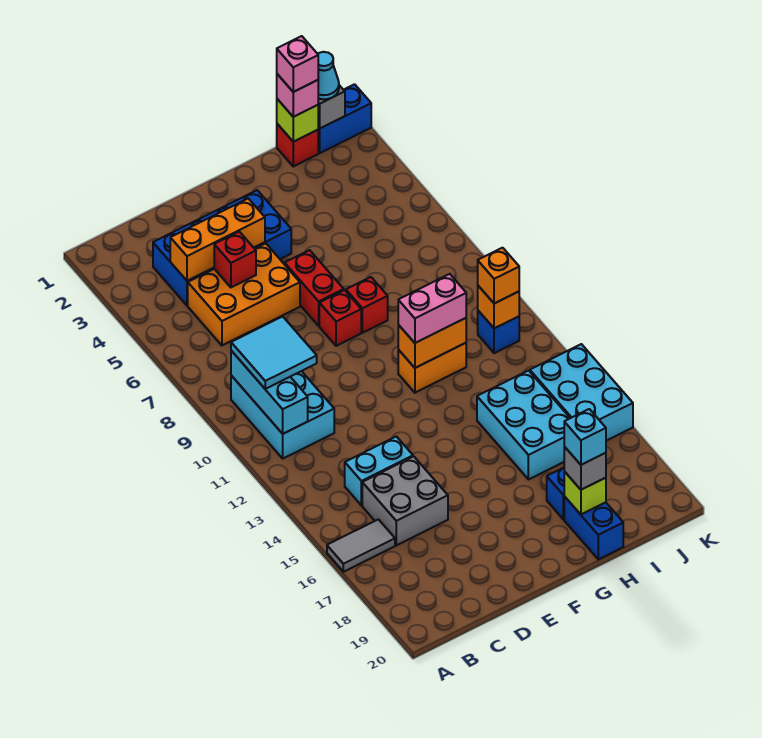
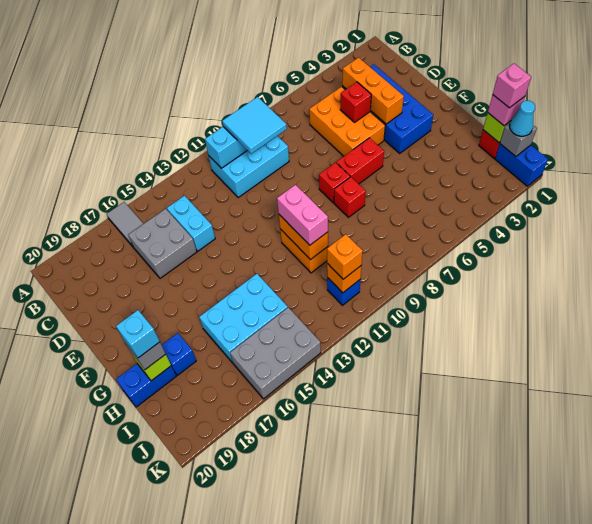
cyan 2x3 brick [530,344,633,441] -> grey 2x3 brick [230,307,321,399]

